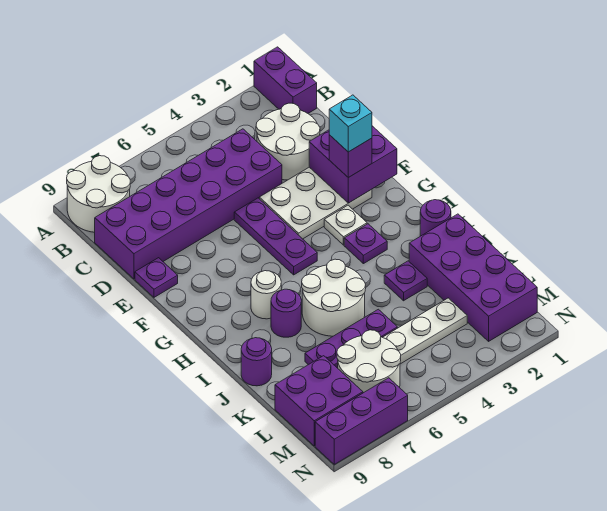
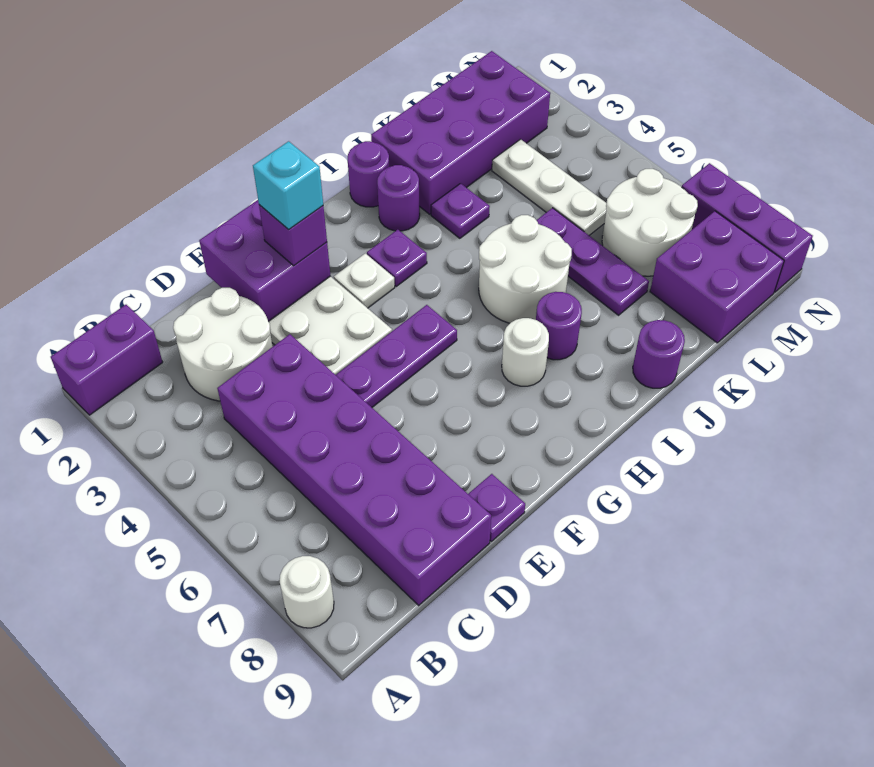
white 2x2 round brick [67,156,130,232] -> white 1x1 round brick [280,556,334,628]
none -> purple 1x1 round brick [377,165,420,231]

